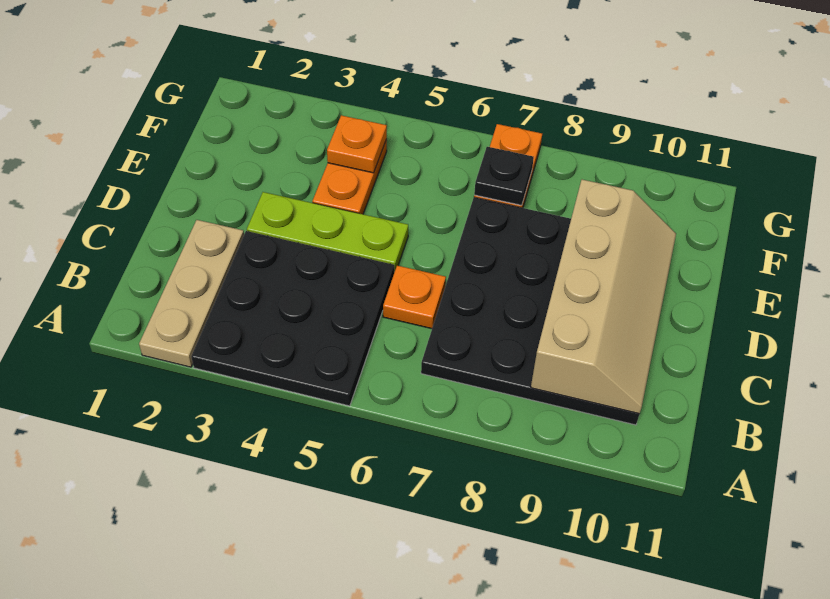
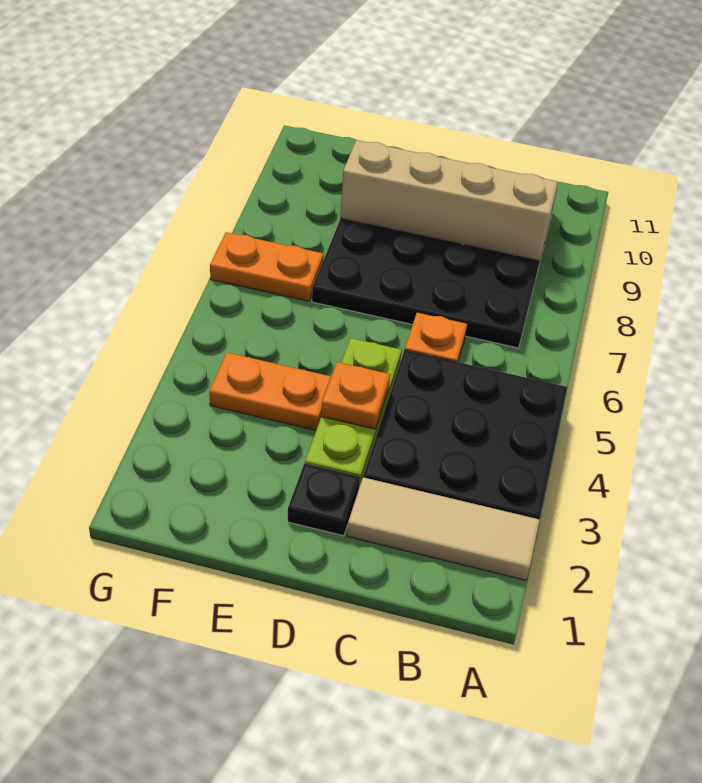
tan 1x3 plate [139,220,244,367] -> tan 1x3 tile [347,477,540,580]
orange 1x1 plate [327,115,387,173] -> orange 1x1 plate moved to [321,362,390,429]
black 1x1 plate [474,147,534,205] -> black 1x1 plate moved to [288,463,360,536]

